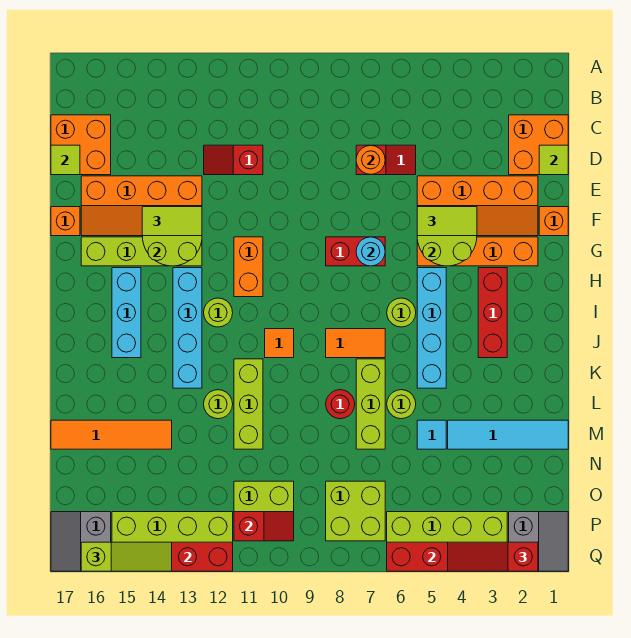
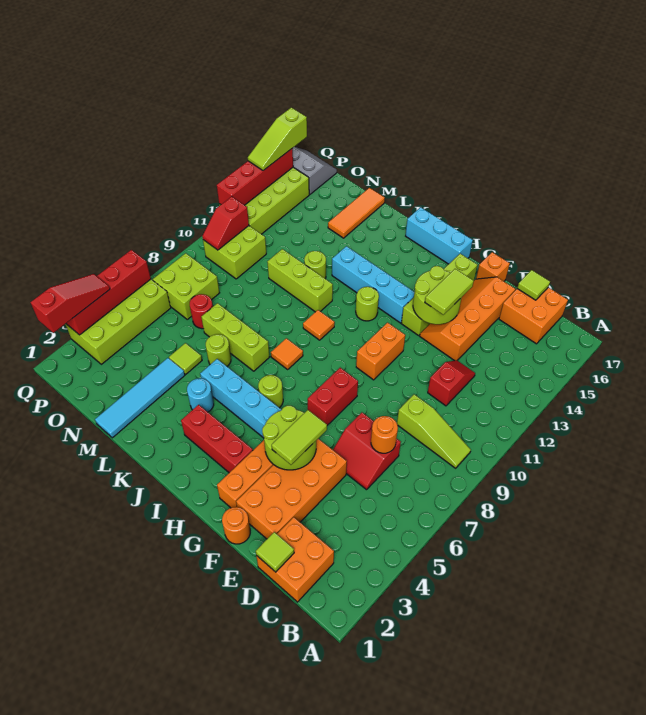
none -> lime 1x3 slope [397,394,471,468]
red 1x2 slope [356,145,416,175] -> red 2x2 slope [333,413,401,490]
orange 2x4 slope [417,176,538,236] -> orange 2x4 brick [236,439,347,539]
orange 1x1 brick [539,207,568,236] -> orange 1x1 round brick [222,507,250,544]
cyan 1x1 round brick [356,237,385,266] -> cyan 1x1 round brick moved to [187,378,214,412]
orange 1x2 brick [234,237,263,297] -> orange 1x2 brick turned to [356,323,405,380]
cyan 1x3 brick [112,268,141,358] -> cyan 1x3 brick moved to [406,207,473,264]
orange 1x2 tile [326,329,385,358] -> orange 1x1 tile [271,338,303,369]
red 1x1 round brick [326,390,355,419] -> red 1x1 round brick moved to [190,294,213,329]
cyan 1x1 tile [417,420,446,449] -> lime 1x1 tile [169,343,202,374]
orange 1x4 tile [51,420,172,449] -> orange 1x3 tile [328,188,385,238]
grey 2x2 slope [509,512,568,571] -> none

